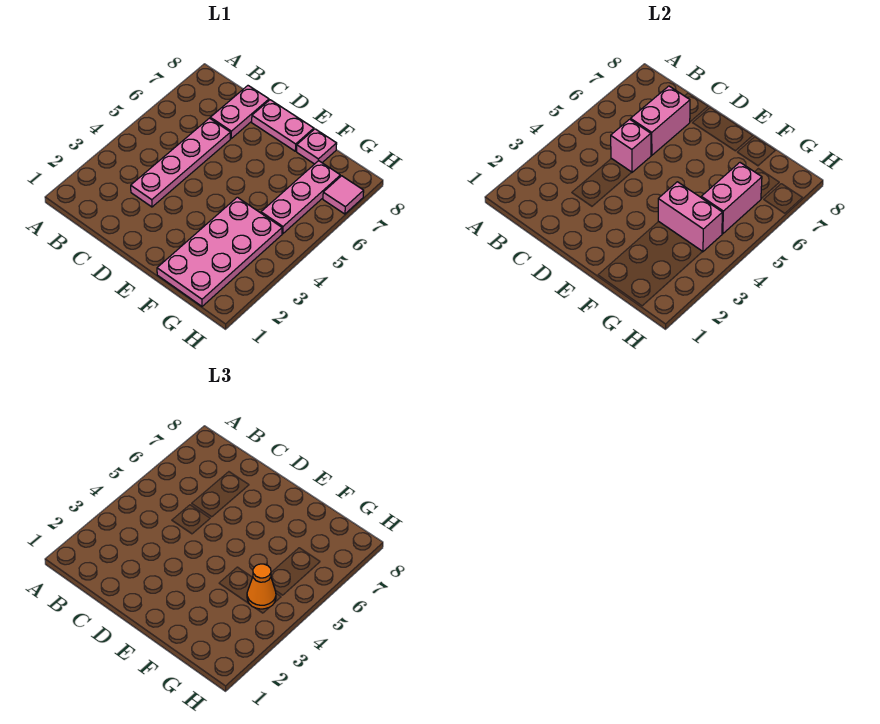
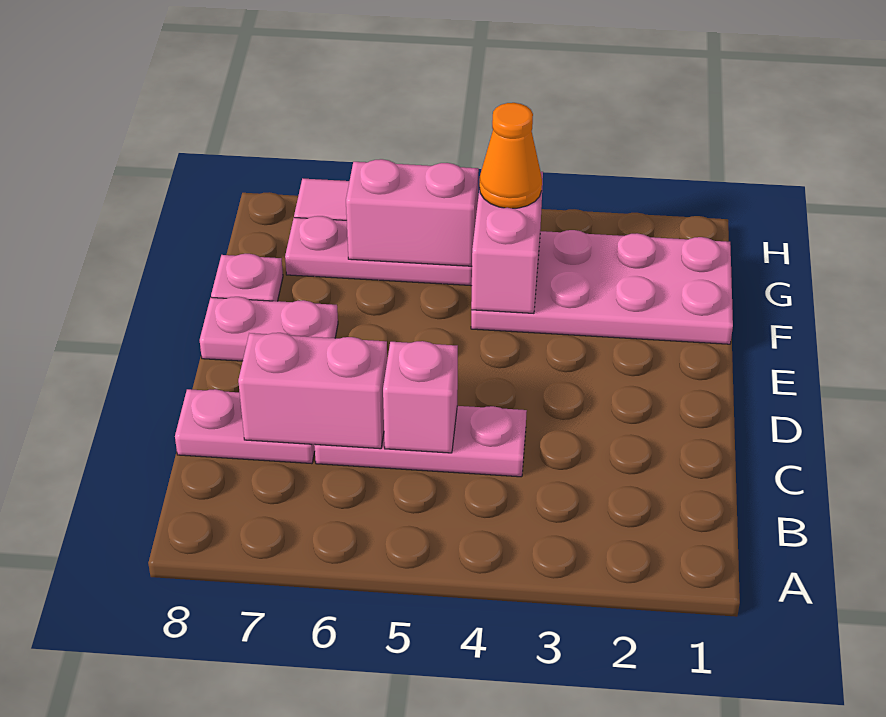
pink 1x4 plate [131,118,230,207] -> pink 1x3 plate [314,406,527,477]
pink 1x2 plate [252,100,314,151] -> pink 1x2 plate turned to [200,297,338,361]

